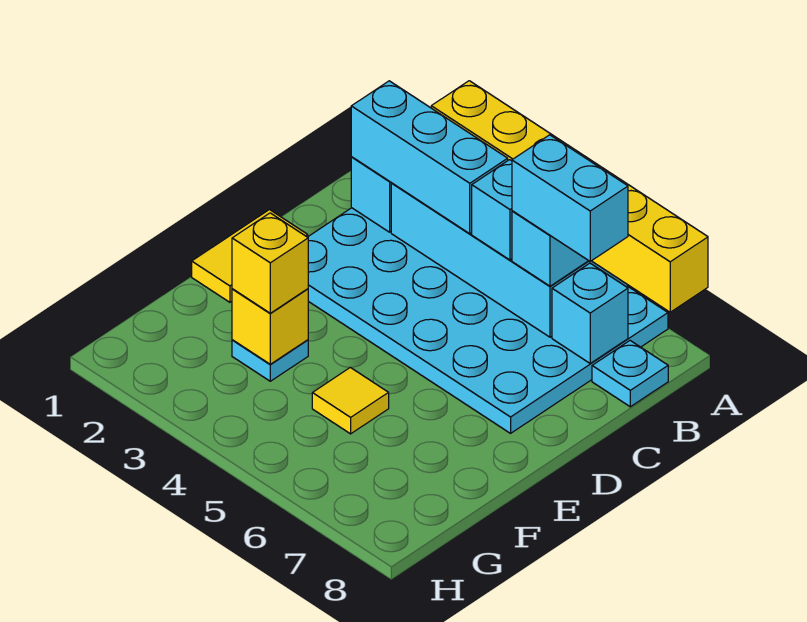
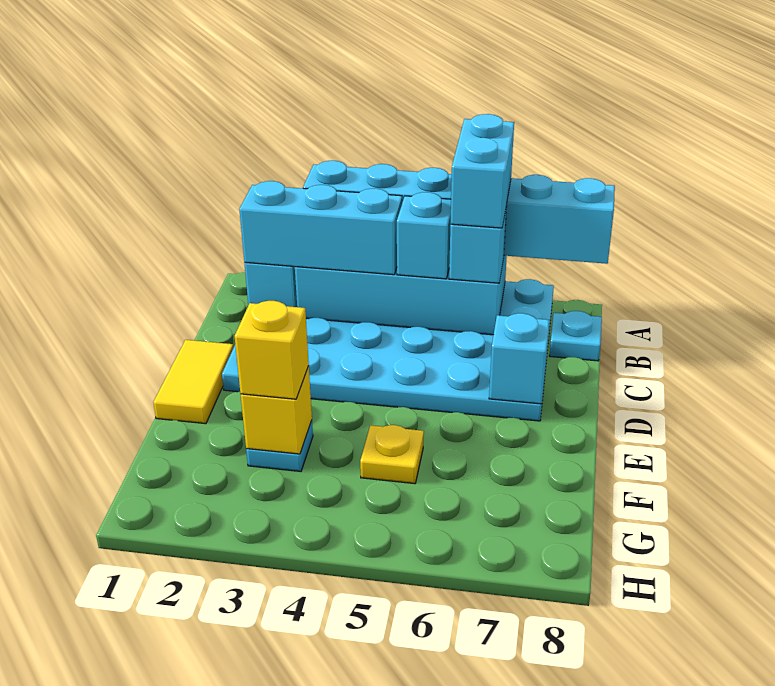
yellow 1x6 brick [431,81,708,312] -> cyan 1x6 brick [303,161,615,264]
cyan 1x2 brick [512,135,628,261] -> cyan 1x2 brick turned to [450,114,514,228]
cyan 1x1 brick [552,263,628,364] -> cyan 1x1 brick moved to [489,313,549,404]
yellow 1x1 tile [312,367,389,434] -> yellow 1x1 plate [360,425,424,484]

